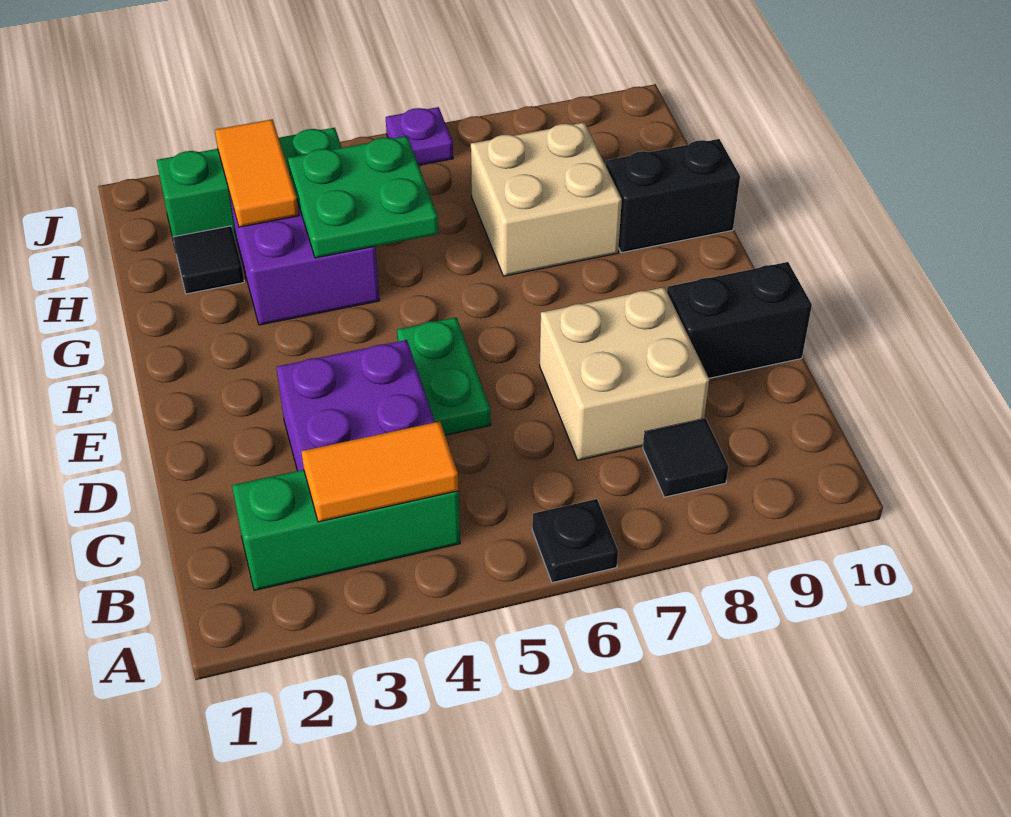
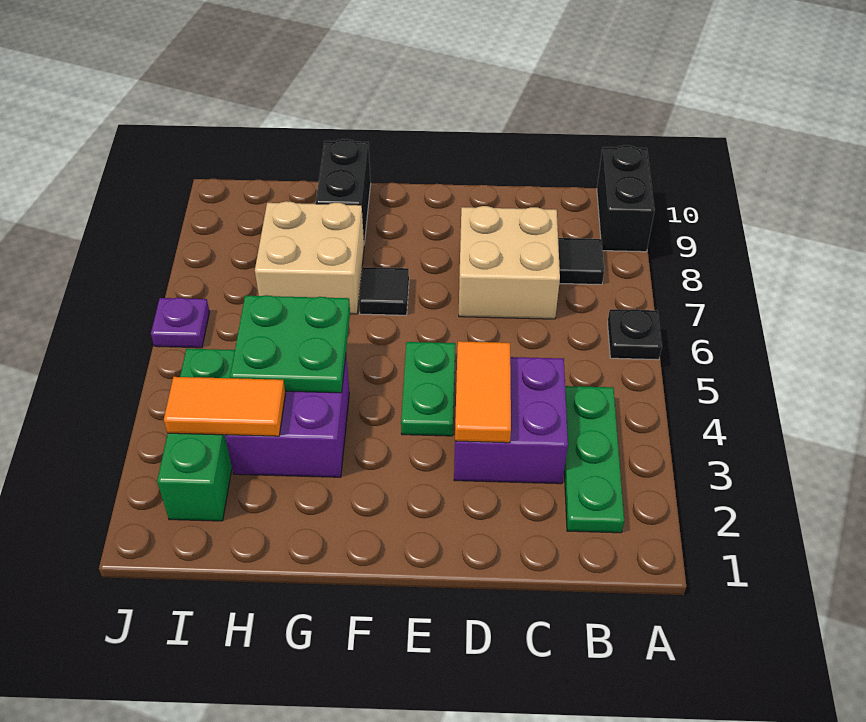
green 1x3 brick [232,470,460,590] -> green 1x3 plate [564,386,624,533]
orange 1x2 tile [301,422,459,522] -> orange 1x2 tile moved to [455,341,511,443]
green 1x2 plate [397,317,491,435] -> green 1x2 plate turned to [401,342,455,436]
black 1x2 brick [667,262,812,378] -> black 1x2 brick moved to [597,145,655,252]
black 1x1 tile [173,226,244,294] -> black 1x1 tile moved to [359,267,409,315]

